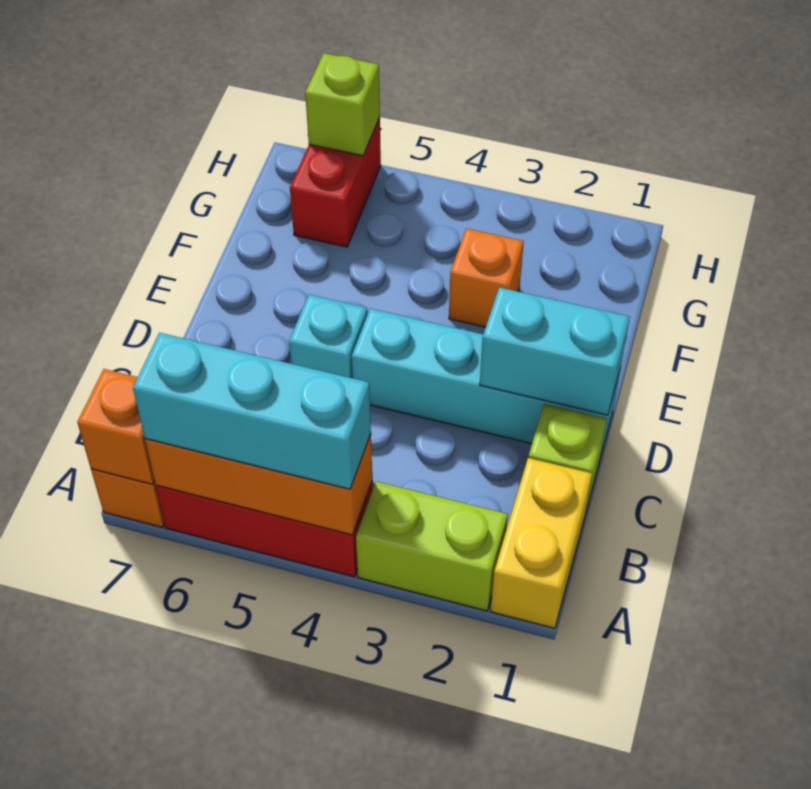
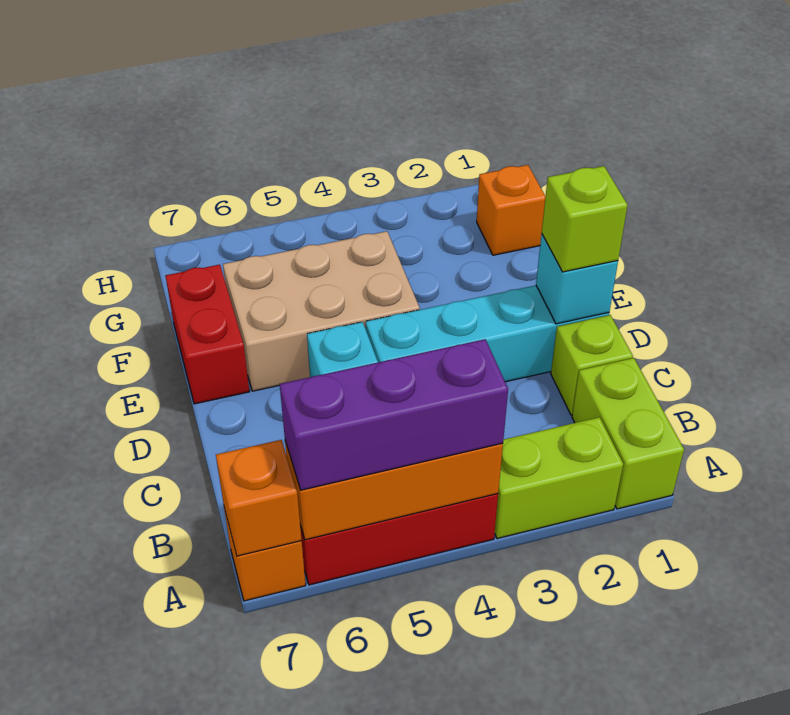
yellow 1x2 brick [491,458,592,628] -> lime 1x2 brick [572,358,684,509]
cyan 1x3 brick [133,333,371,489] -> purple 1x3 brick [280,339,508,490]
cyan 1x2 brick [480,287,630,415] -> cyan 1x1 brick [536,234,618,324]
none -> tan 2x3 brick [223,231,420,391]
orange 1x1 brick [449,228,524,327] -> orange 1x1 brick moved to [477,165,546,255]
red 1x2 brick [290,118,381,247] -> red 1x2 brick moved to [166,265,249,404]
lime 1x1 brick [305,53,380,156] -> lime 1x1 brick moved to [542,166,628,272]

